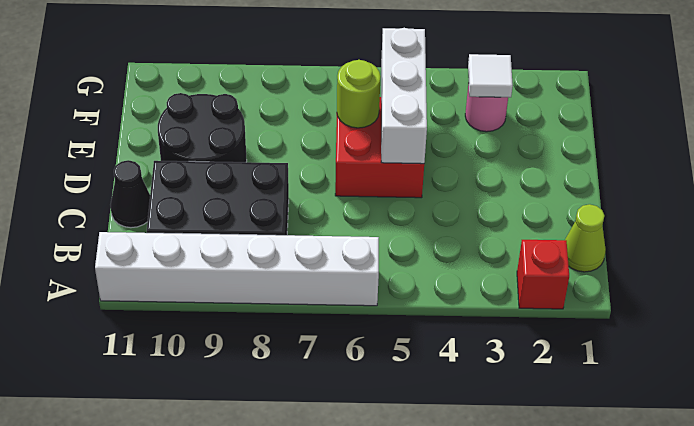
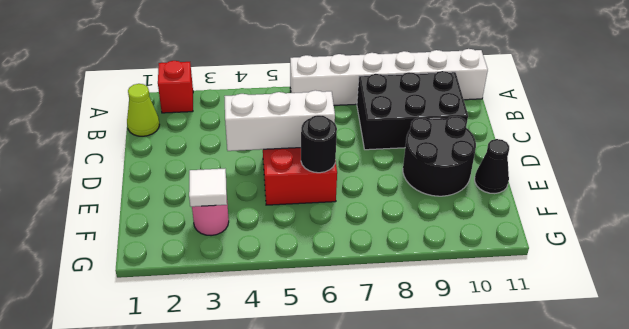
black 1x1 cone [111,160,150,228] -> black 1x1 cone moved to [475,139,509,194]
white 1x3 brick [381,28,427,164] -> white 1x3 brick turned to [224,90,335,151]
lime 1x1 round brick [337,60,381,128] -> black 1x1 round brick [301,115,337,173]

